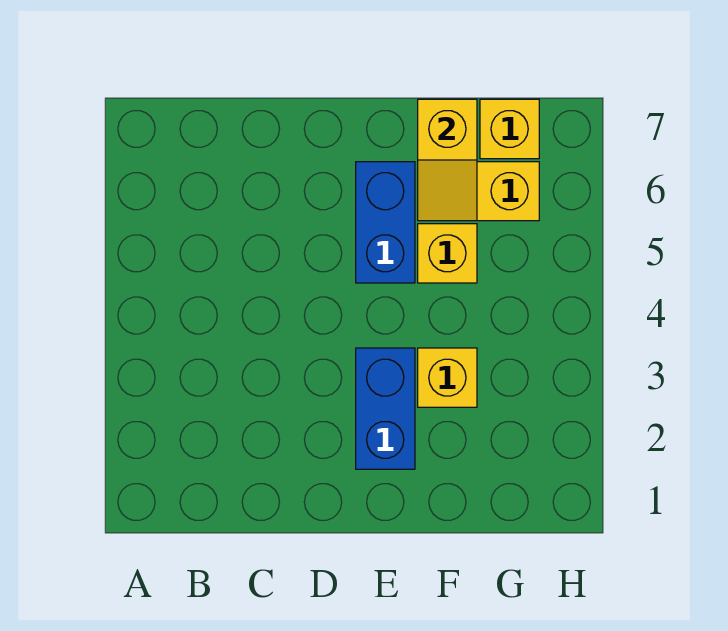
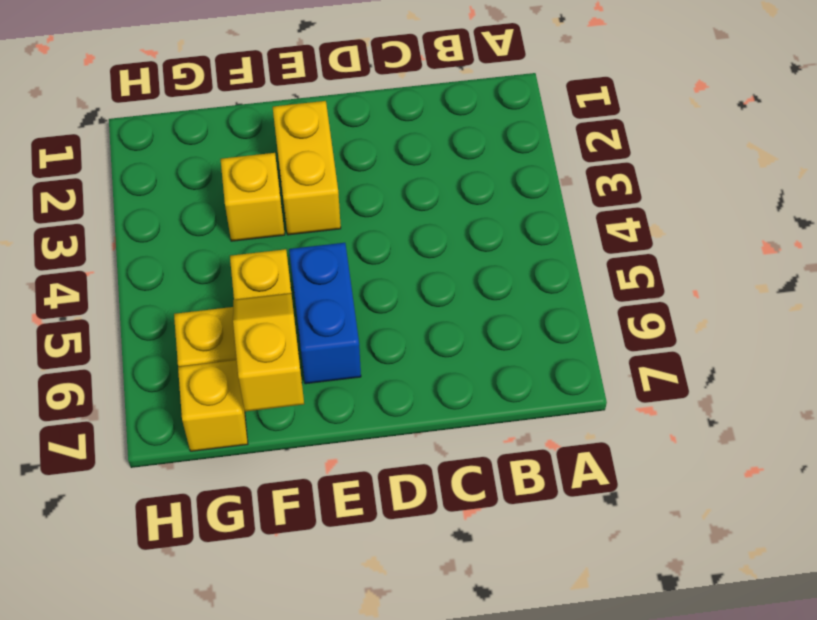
blue 1x2 brick [356,348,415,469] -> yellow 1x2 brick [273,101,341,235]

